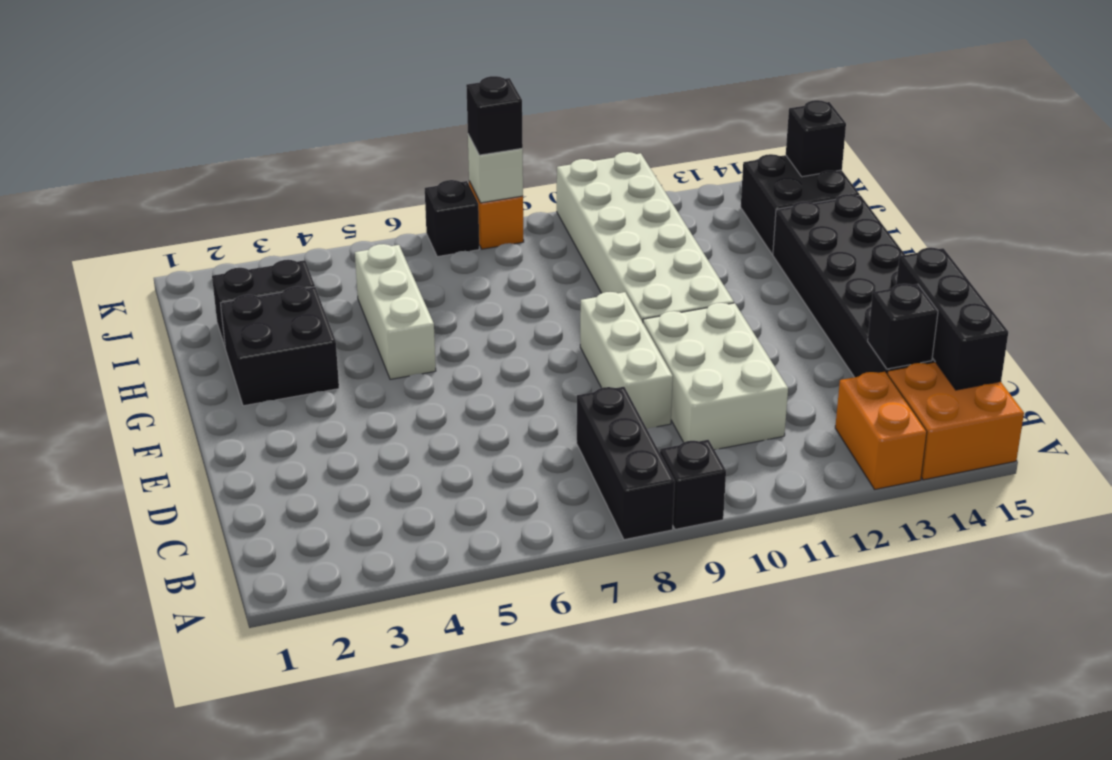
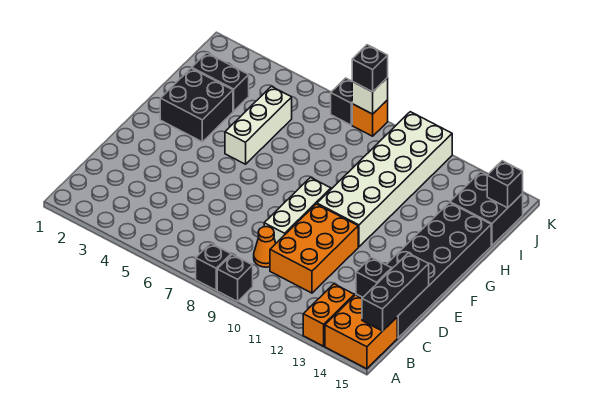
black 1x3 brick [577,387,675,540] -> black 1x1 brick [196,243,231,290]
none -> orange 1x1 cone [254,227,276,267]
white 2x3 brick [643,303,788,450] -> orange 2x3 brick [270,204,358,293]

